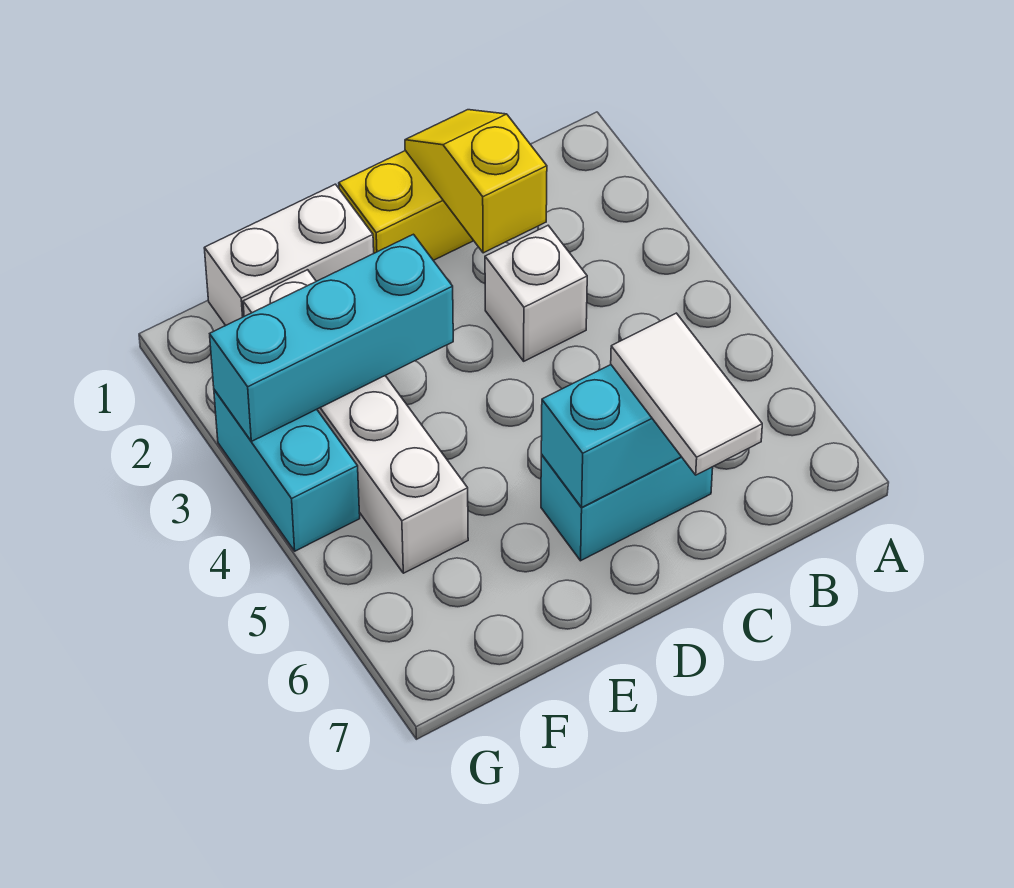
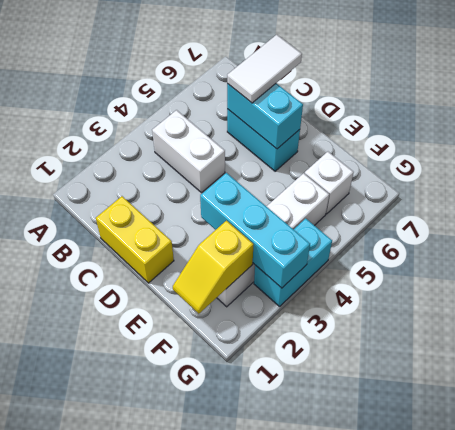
yellow 1x2 slope [405,110,547,253] -> yellow 1x2 slope moved to [173,221,254,314]
white 1x1 brick [485,226,587,361] -> white 1x1 brick moved to [305,152,354,214]
white 1x2 brick [204,184,374,325] -> white 1x2 brick moved to [152,110,225,193]

